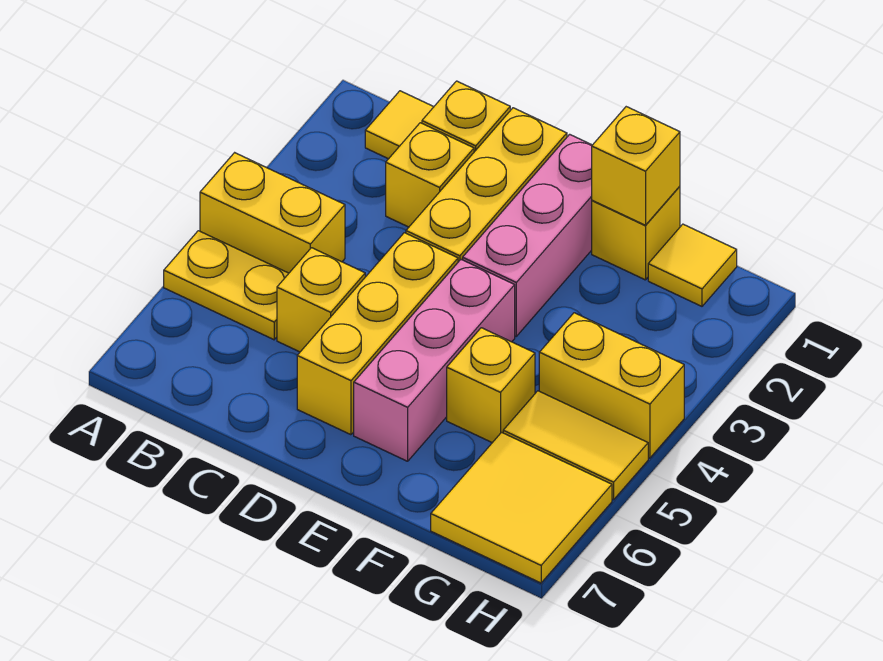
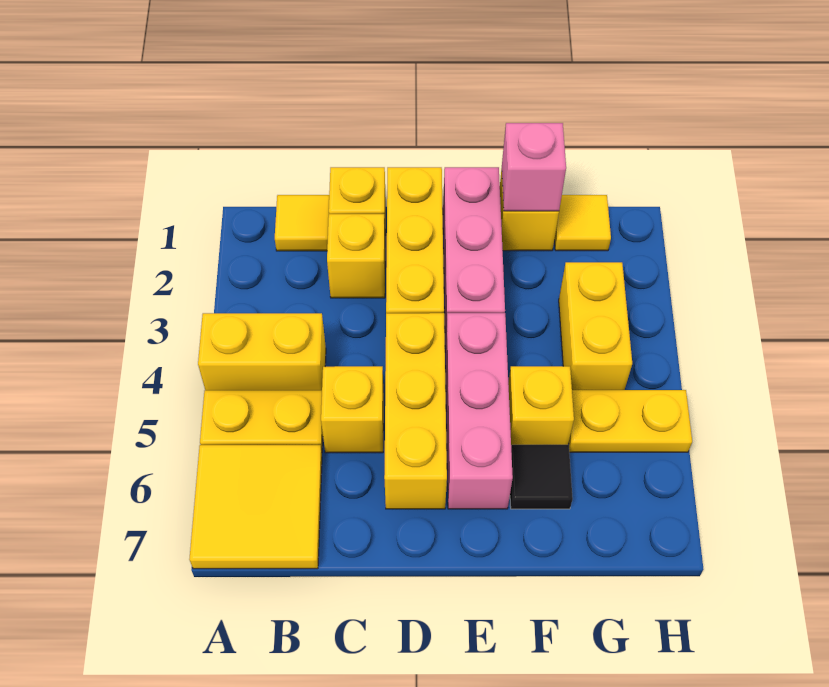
yellow 1x1 brick [592,107,680,225] -> pink 1x1 brick [502,123,566,211]
none -> black 1x1 tile [510,445,573,509]
yellow 1x2 brick [539,313,684,458] -> yellow 1x2 brick turned to [559,262,632,390]
yellow 1x2 tile [503,391,648,500] -> yellow 1x2 plate [568,390,692,452]
yellow 2x2 tile [431,432,612,583] -> yellow 2x2 tile moved to [189,445,322,569]

